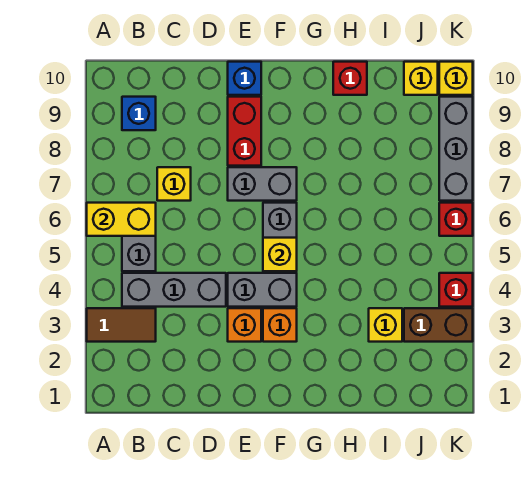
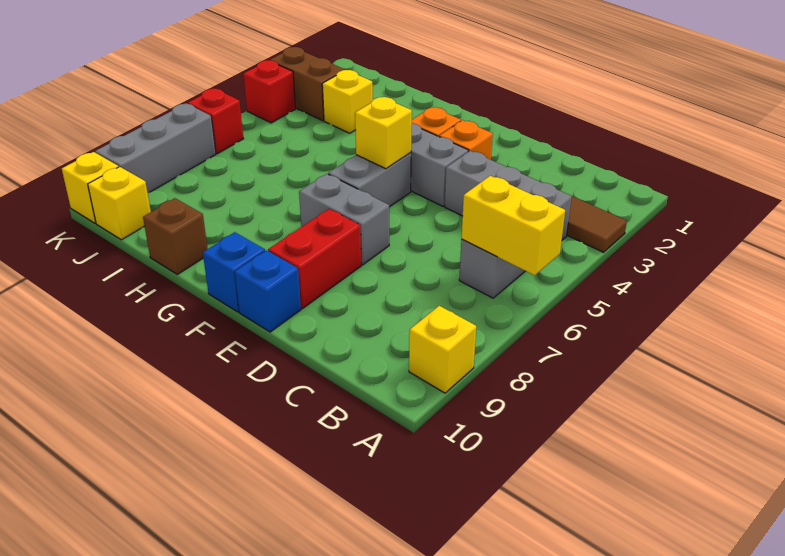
blue 1x1 brick [122,97,156,130] -> blue 1x1 brick moved to [203,232,265,312]
yellow 1x1 brick [157,167,191,201] -> yellow 1x1 brick moved to [409,306,476,393]
red 1x1 brick [333,62,367,95] -> brown 1x1 brick [143,198,208,274]

